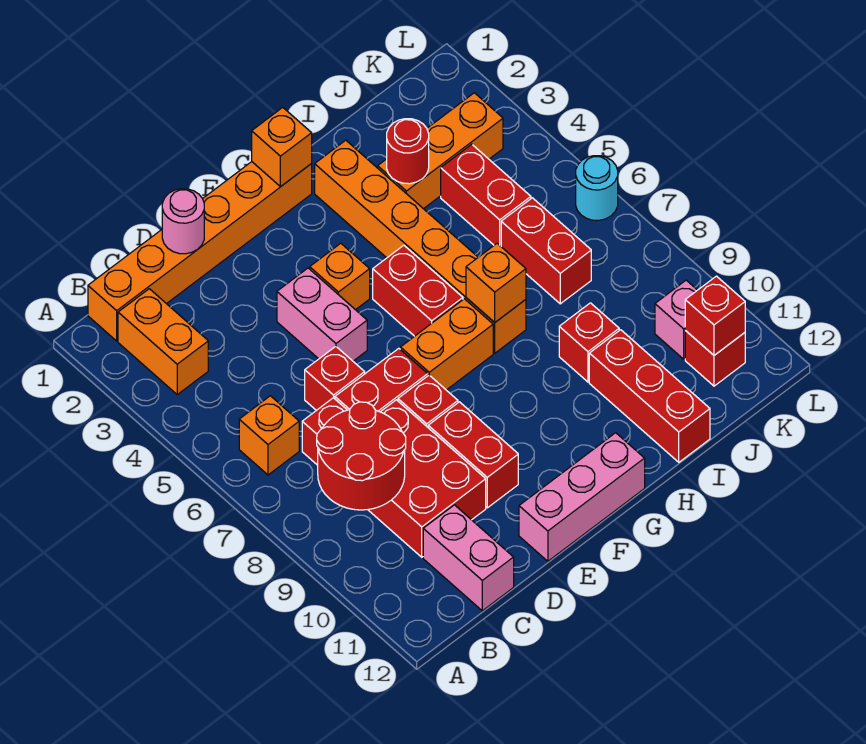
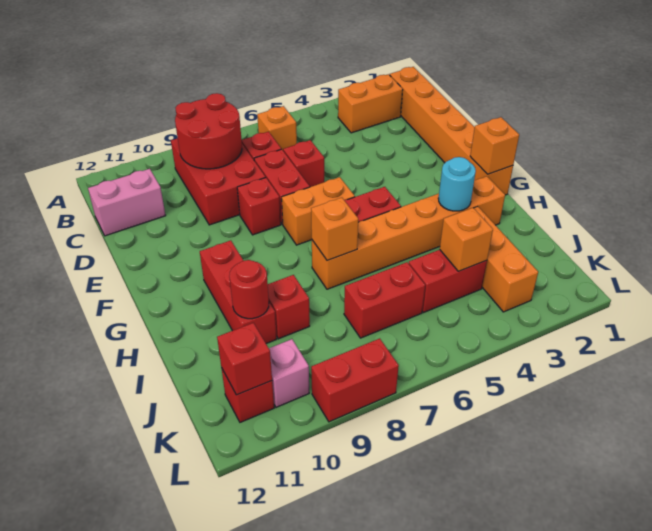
red 2x3 brick [368,400,486,557] -> red 2x3 brick turned to [171,138,266,225]
pink 1x1 round brick [162,189,204,254] -> none
pink 1x2 brick [277,268,367,361] -> none
red 1x2 brick [428,402,518,508] -> red 1x2 brick moved to [311,338,399,422]
pink 1x3 brick [519,433,645,561] -> none
orange 1x1 brick [310,243,370,310] -> orange 1x1 brick moved to [440,208,493,271]
orange 1x2 brick [400,299,493,390] -> orange 1x2 brick turned to [282,177,355,245]
red 1x1 round brick [387,119,429,184] -> red 1x1 round brick moved to [229,260,269,319]
red 1x3 brick [589,330,710,462] -> red 1x3 brick turned to [200,240,277,344]
cyan 1x1 round brick [576,156,618,220] -> cyan 1x1 round brick moved to [438,157,476,211]

